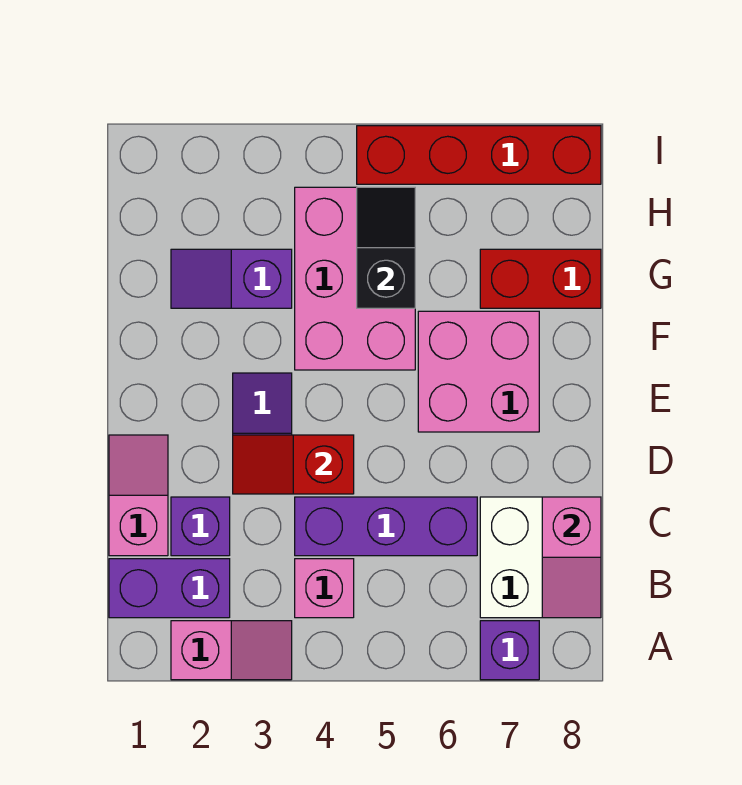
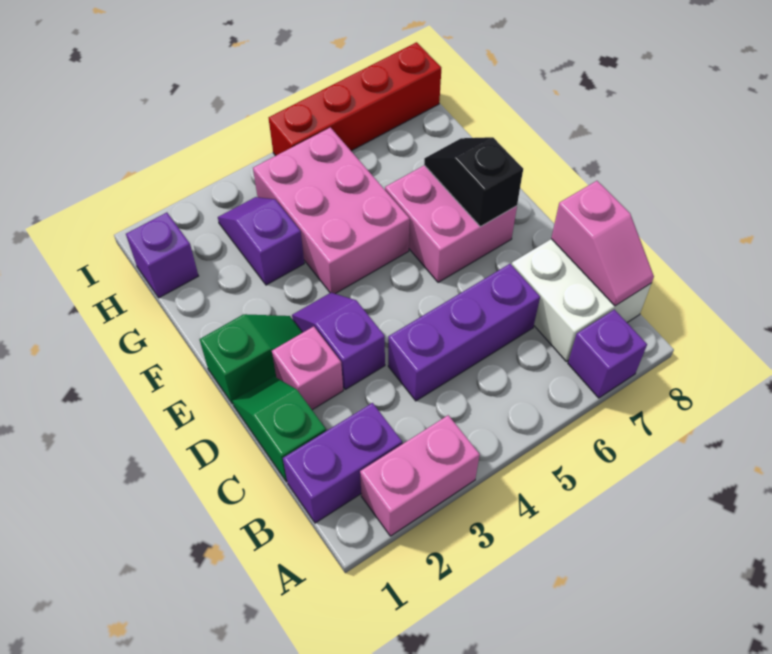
pink 1x2 slope [171,621,292,680] -> pink 1x2 brick [360,415,480,536]
pink 1x1 brick [295,559,354,618] -> pink 1x1 brick moved to [272,326,343,410]
pink 1x2 slope [109,435,168,556] -> green 1x2 slope [232,376,326,482]
purple 1x1 brick [171,497,230,556] -> purple 1x1 brick moved to [126,213,198,298]
red 1x2 slope [233,435,354,494] -> none
none -> green 1x2 slope [200,314,302,404]
purple 1x2 slope [171,249,292,308] -> purple 1x2 slope turned to [218,197,304,285]
black 1x2 slope [357,187,415,308] -> black 1x2 slope moved to [424,137,523,227]
red 1x2 brick [480,249,601,308] -> none

